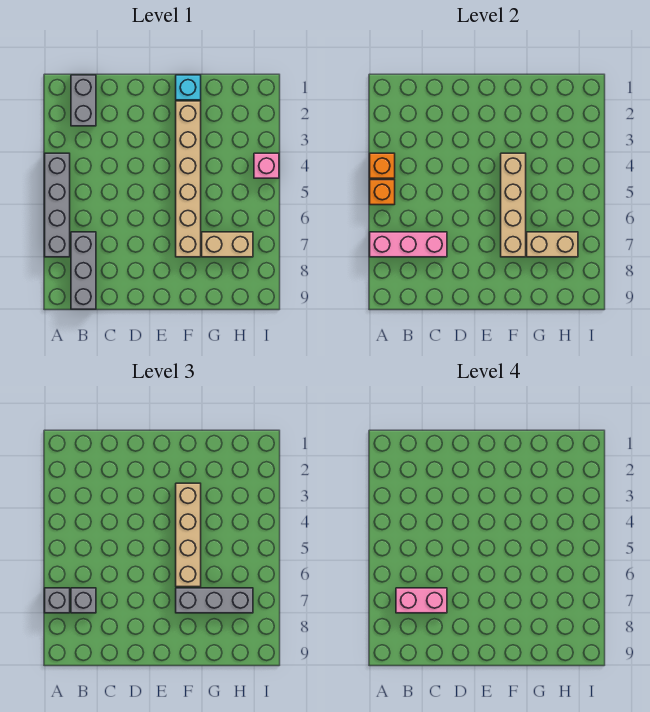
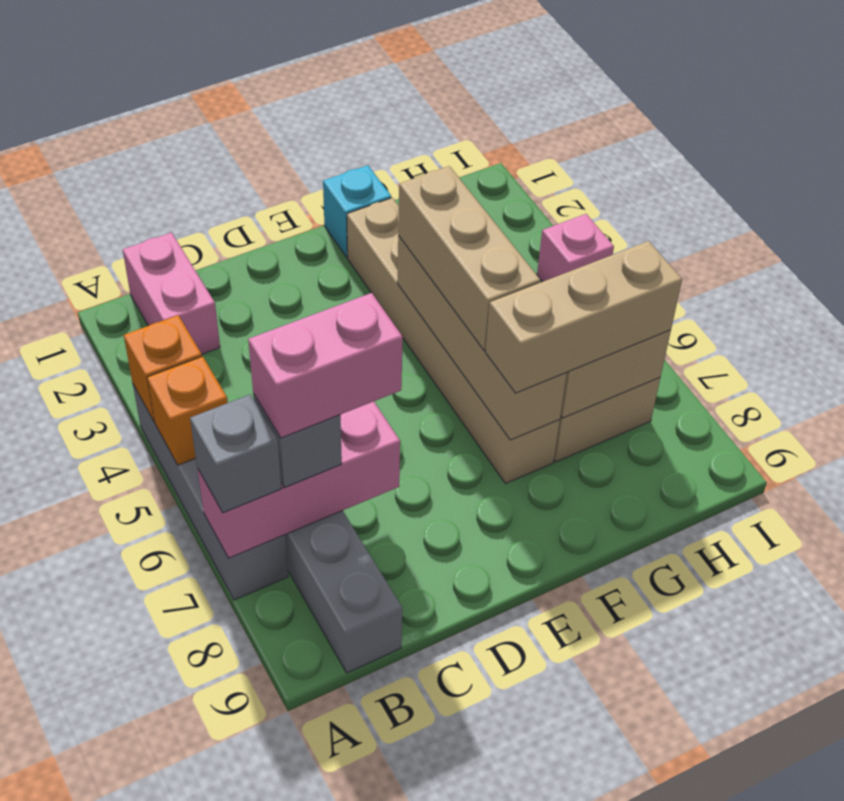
grey 1x2 brick [71,75,96,126] -> pink 1x2 brick [123,233,220,354]
tan 1x4 brick [176,483,201,587] -> tan 1x3 brick [398,166,541,350]
grey 1x3 brick [176,588,253,613] -> tan 1x3 brick [485,241,682,393]

